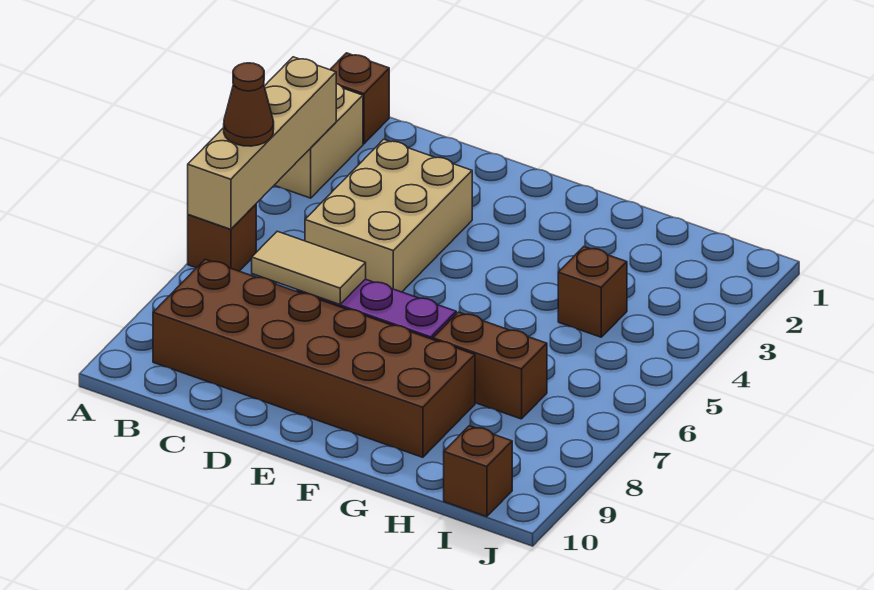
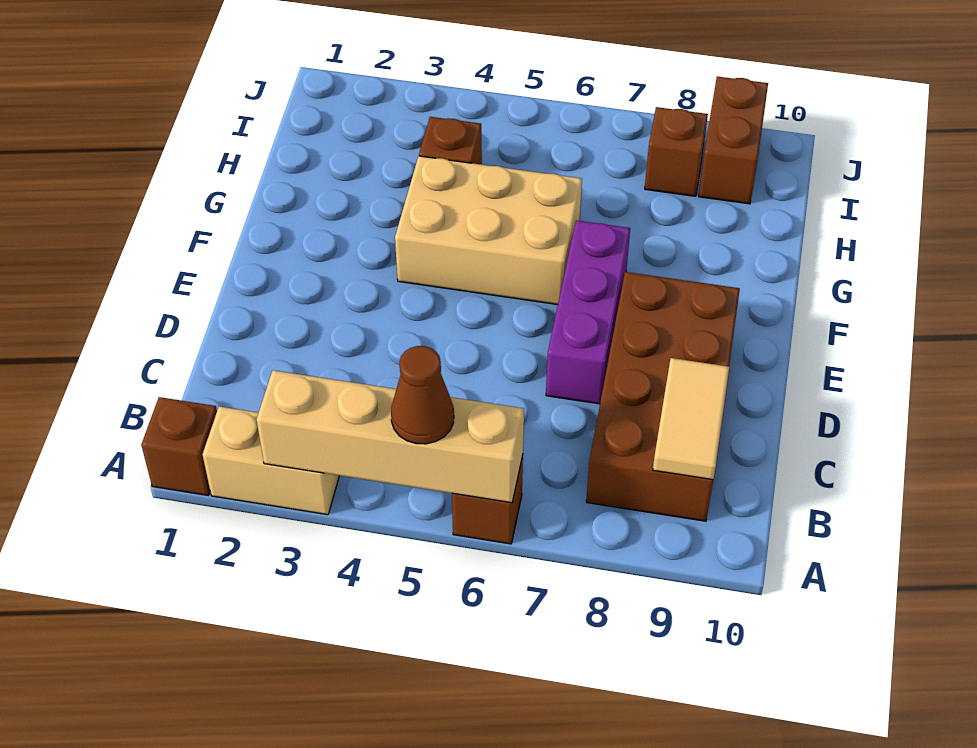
brown 2x6 brick [153,259,475,457] -> brown 2x4 brick [586,272,740,521]
tan 2x3 brick [305,139,472,292] -> tan 2x3 brick moved to [395,156,582,305]
tan 1x2 tile [252,231,366,304] -> tan 1x2 tile moved to [653,358,729,480]
brown 1x2 brick [433,312,547,419] -> brown 1x2 brick moved to [699,76,768,204]
brown 1x1 brick [444,426,512,517] -> brown 1x1 brick moved to [645,107,708,196]

